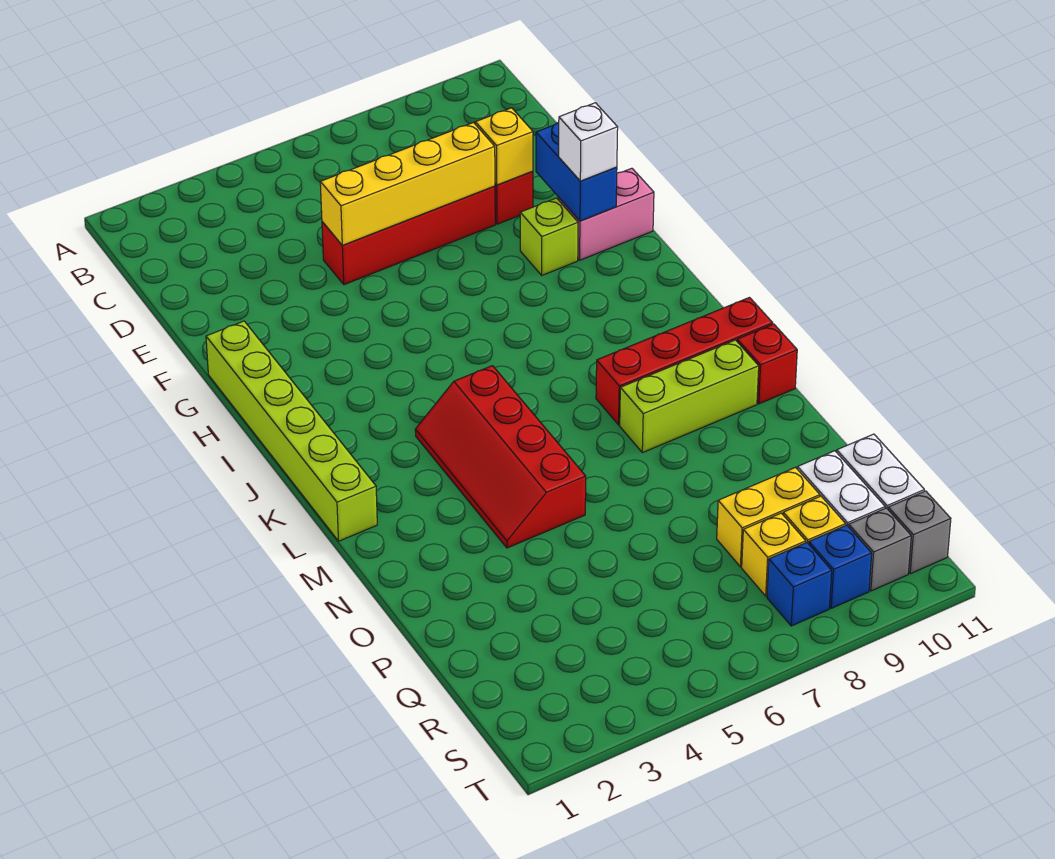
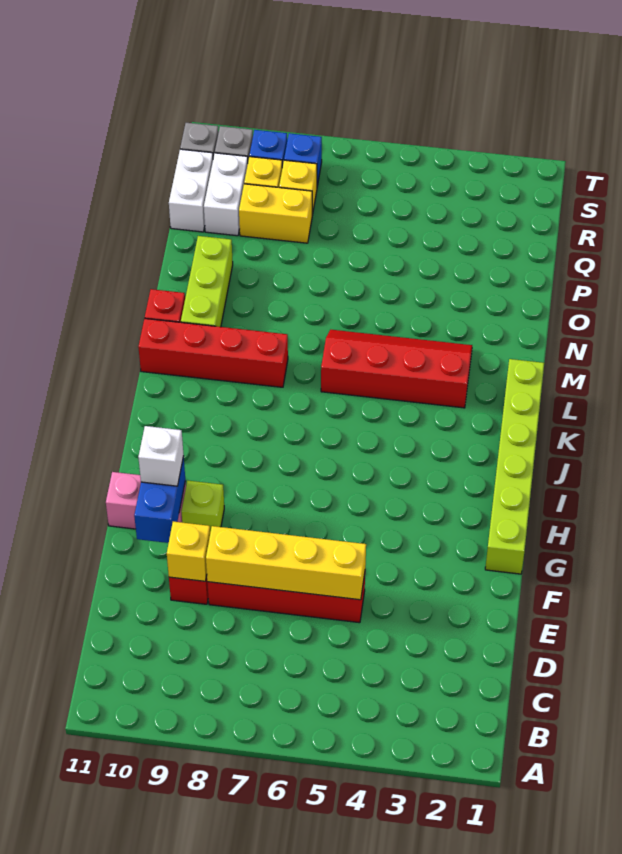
red 2x4 slope [415,366,586,548] -> red 2x4 slope turned to [321,330,472,408]
lime 1x3 brick [620,340,759,453] -> lime 1x3 brick turned to [181,236,233,327]

